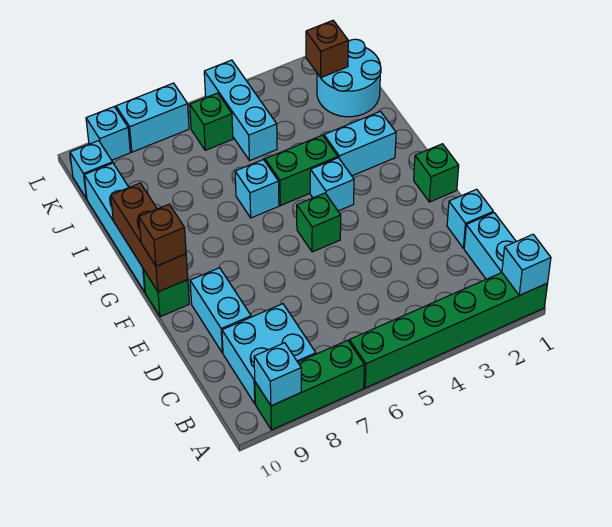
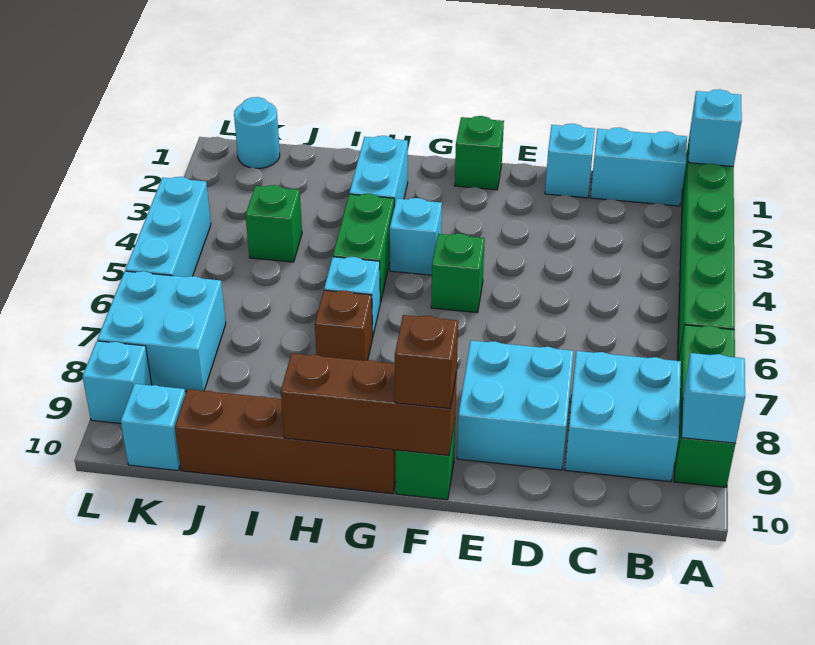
cyan 1x2 brick [190,268,251,353] -> cyan 2x2 brick [457,341,574,470]
cyan 1x4 brick [84,163,145,292] -> brown 1x4 brick [175,389,396,494]
cyan 2x2 round brick [317,39,381,117] -> cyan 1x1 round brick [234,97,280,168]
cyan 1x3 brick [204,60,277,161] -> cyan 1x3 brick turned to [125,177,211,277]
brown 1x1 brick [306,21,348,78] -> brown 1x1 brick moved to [315,290,373,361]
green 1x1 brick [190,93,233,150] -> green 1x1 brick moved to [246,185,302,262]
cyan 1x2 brick [116,83,189,152] -> cyan 2x2 brick [97,271,226,391]

